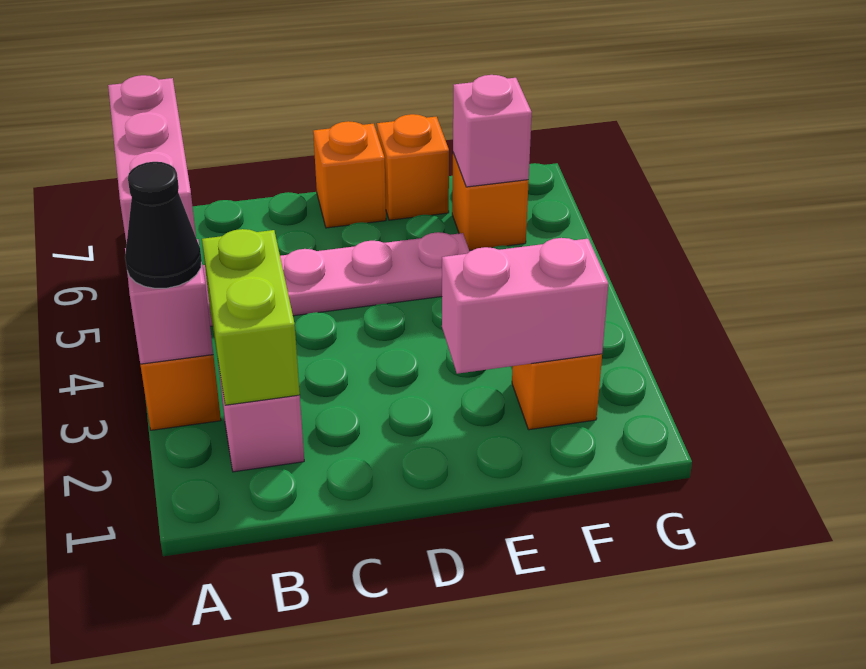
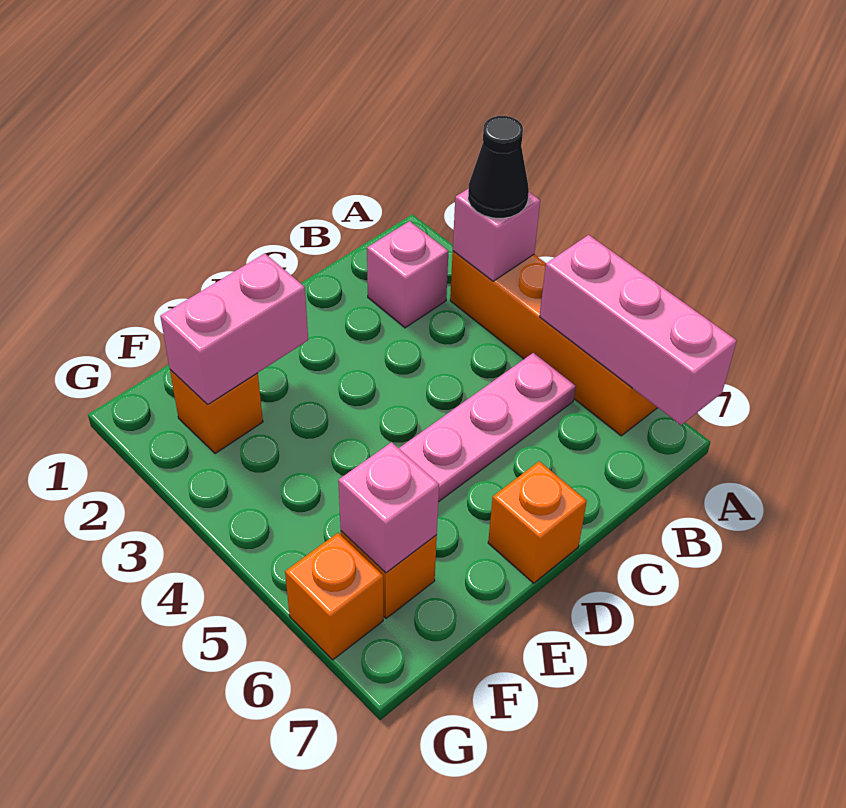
lime 1x2 brick [202,229,300,405] -> none
orange 1x1 brick [377,114,449,220] -> orange 1x1 brick moved to [285,533,383,660]

